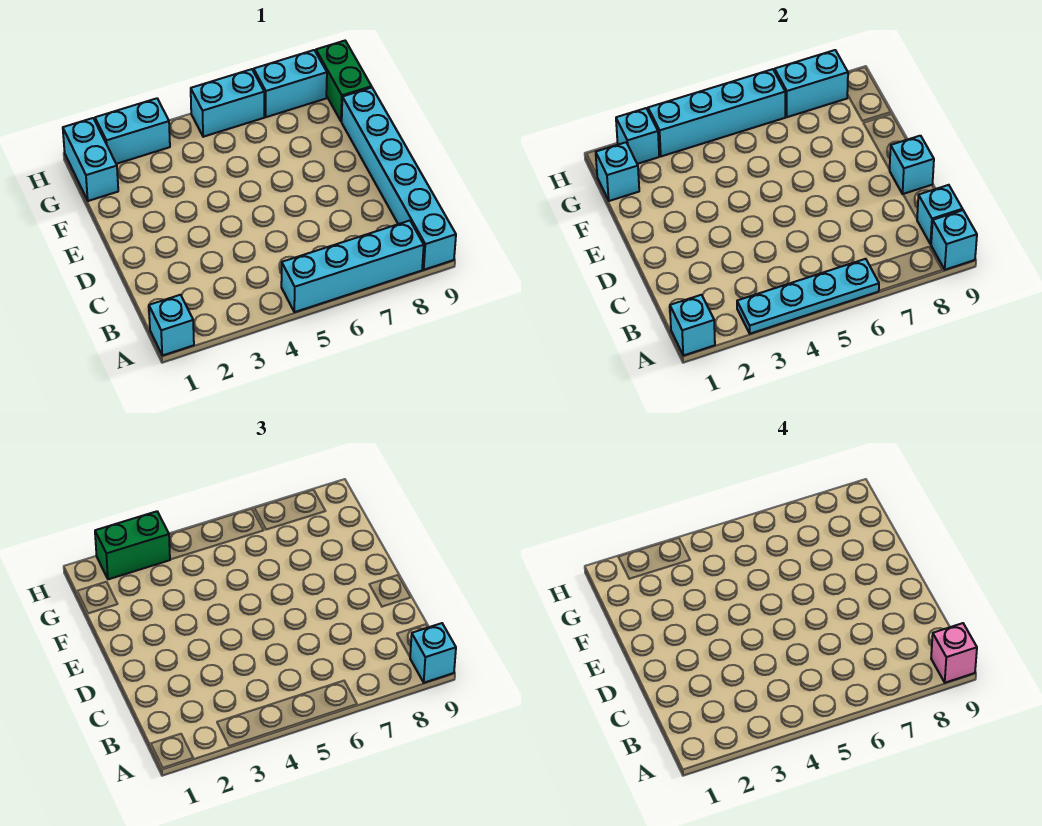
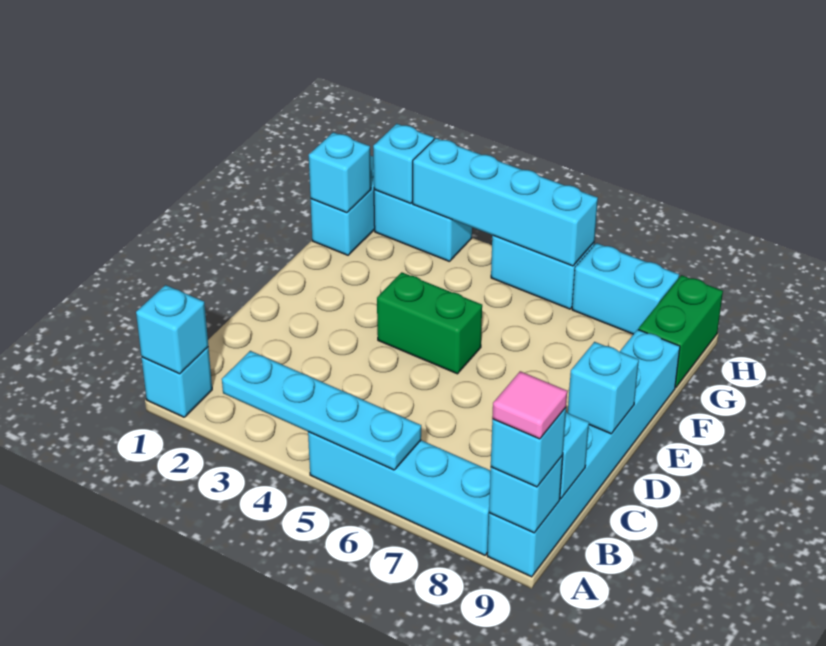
pink 1x1 brick [931,623,977,683] -> pink 1x1 tile [492,371,567,439]
green 1x2 brick [95,511,170,579] -> green 1x2 brick moved to [377,272,482,374]
cyan 1x2 brick [775,50,848,117] -> none

